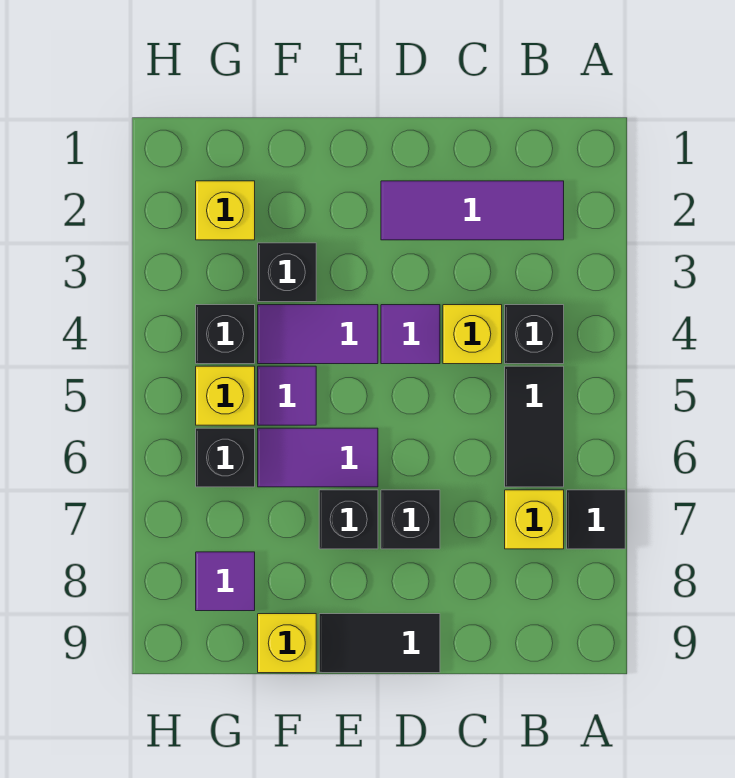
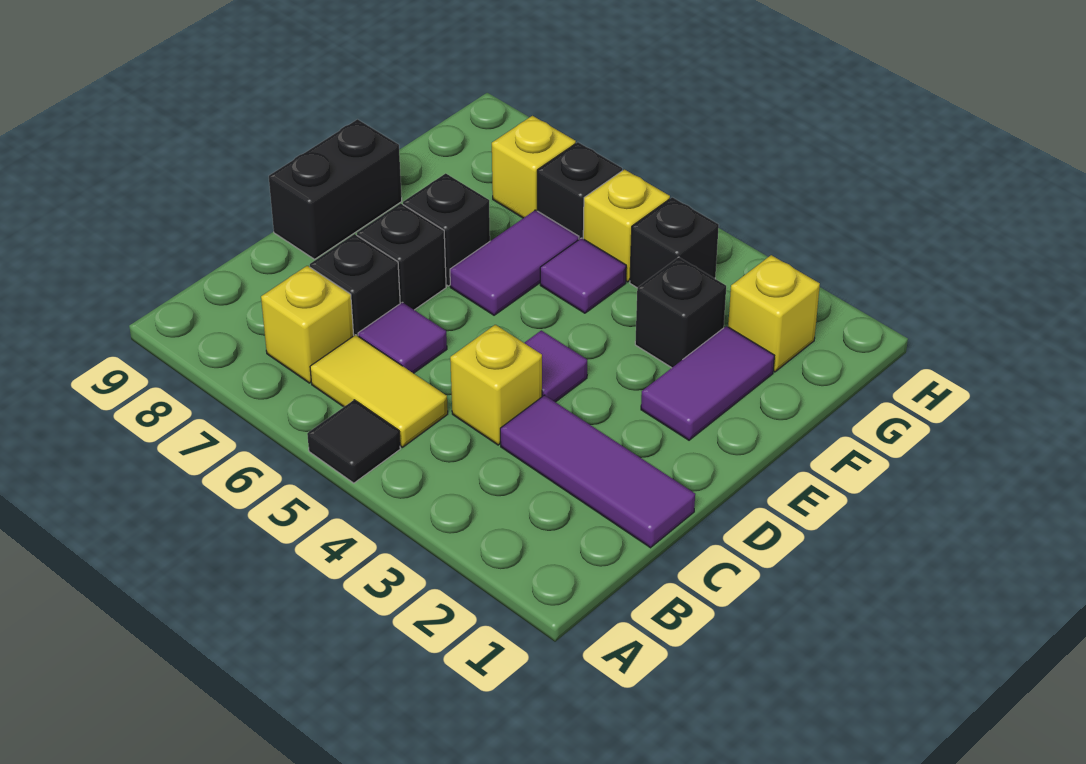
black 1x1 tile [567,490,625,549] -> black 1x1 tile moved to [307,400,400,483]
purple 1x3 tile [381,181,564,240] -> purple 1x3 tile turned to [500,395,695,548]
black 1x1 brick [505,305,564,364] -> black 1x1 brick moved to [310,234,400,336]
black 1x2 tile [505,366,564,487] -> yellow 1x2 tile [310,335,448,447]
black 1x2 tile [319,614,440,673] -> black 1x2 brick [269,119,402,259]
purple 1x2 tile [258,305,378,364] -> purple 1x2 tile moved to [641,326,774,440]
yellow 1x1 brick [258,614,316,673] -> yellow 1x1 brick moved to [492,116,576,218]
purple 1x1 tile [196,552,255,611] -> purple 1x1 tile moved to [358,302,447,373]

